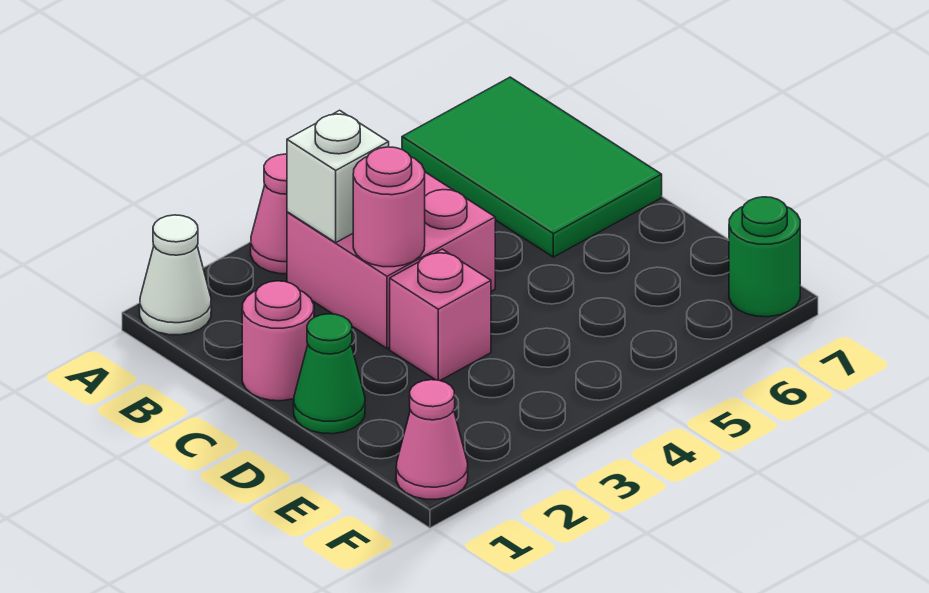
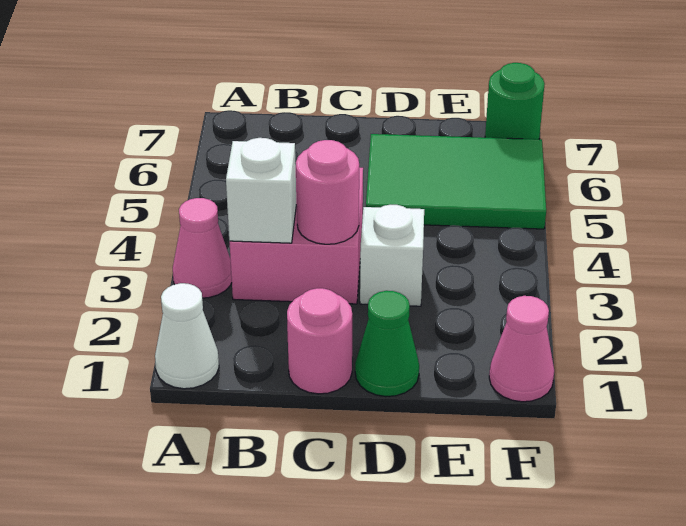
green 2x3 tile [402,77,662,257] -> green 2x3 tile moved to [366,134,546,229]
pink 1x1 brick [390,249,491,381] -> white 1x1 brick [360,205,424,306]

